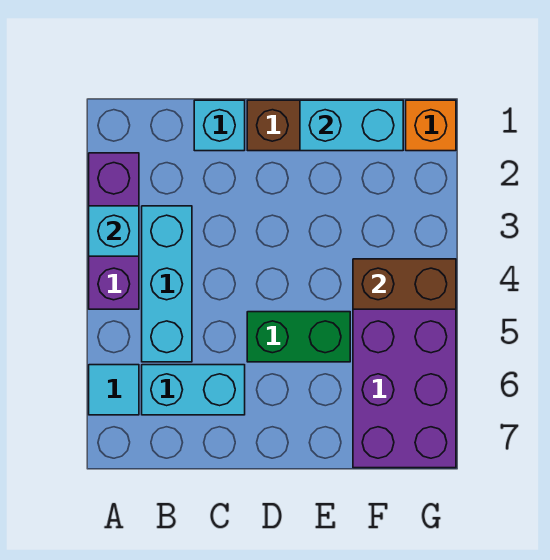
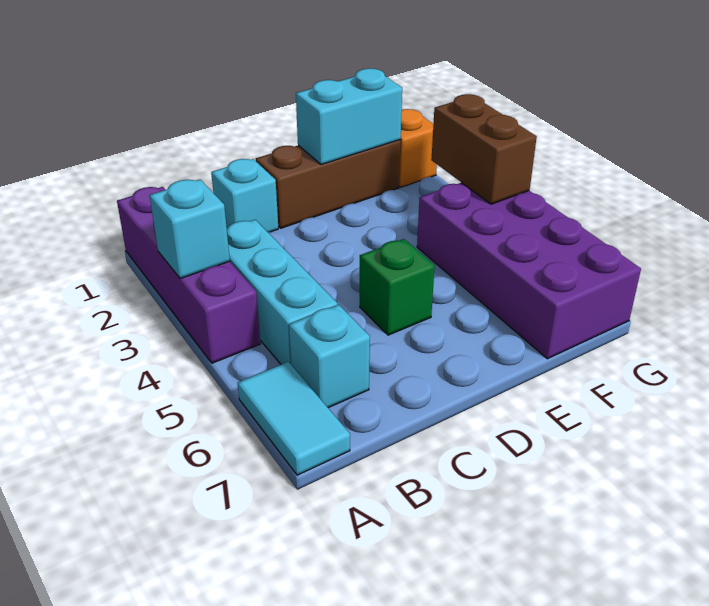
purple 1x3 brick [89,153,139,309] -> purple 1x4 brick [117,187,260,363]
cyan 1x1 tile [89,365,139,415] -> cyan 1x2 tile [238,362,350,475]
cyan 1x2 brick [142,365,245,415] -> cyan 1x1 brick [289,305,370,408]
green 1x2 brick [247,312,350,362] -> green 1x1 brick [360,239,435,335]
brown 1x2 brick [353,259,456,309] -> brown 1x2 brick turned to [431,94,537,204]

